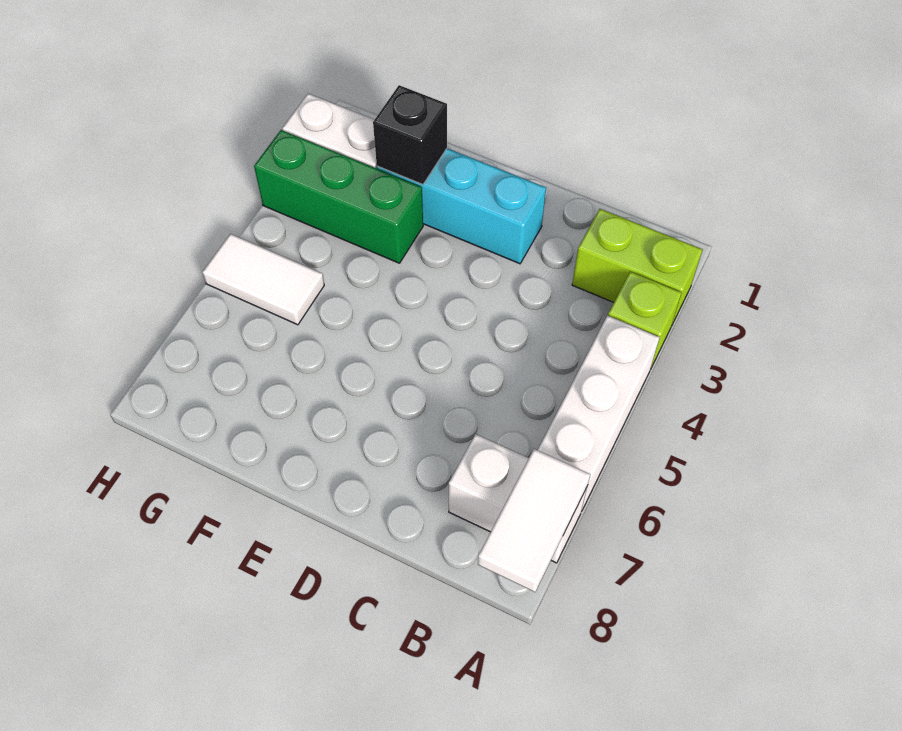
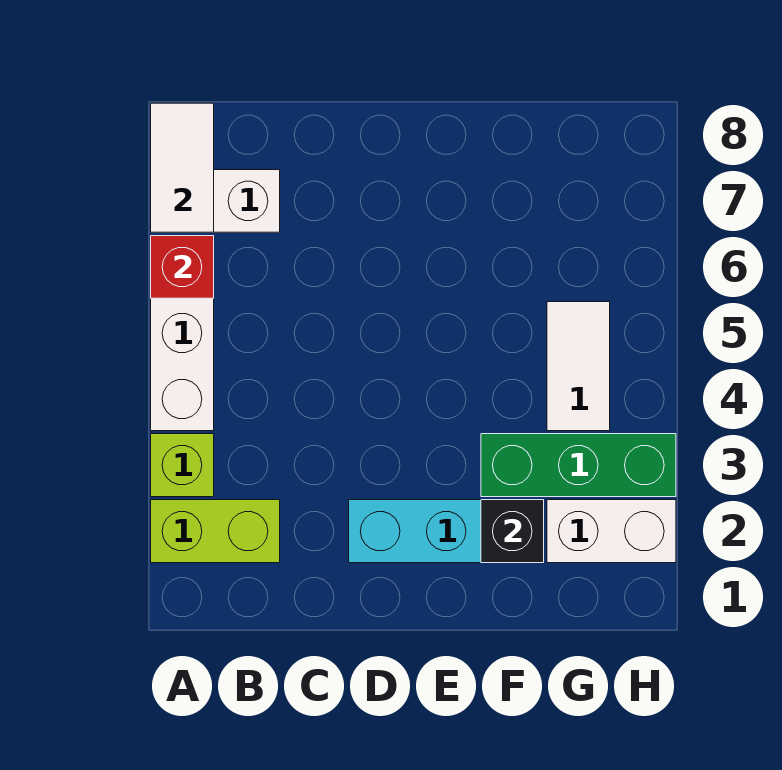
none -> red 1x1 brick [151,236,214,298]
white 1x2 tile [202,234,324,325] -> white 1x2 tile turned to [547,302,610,431]

